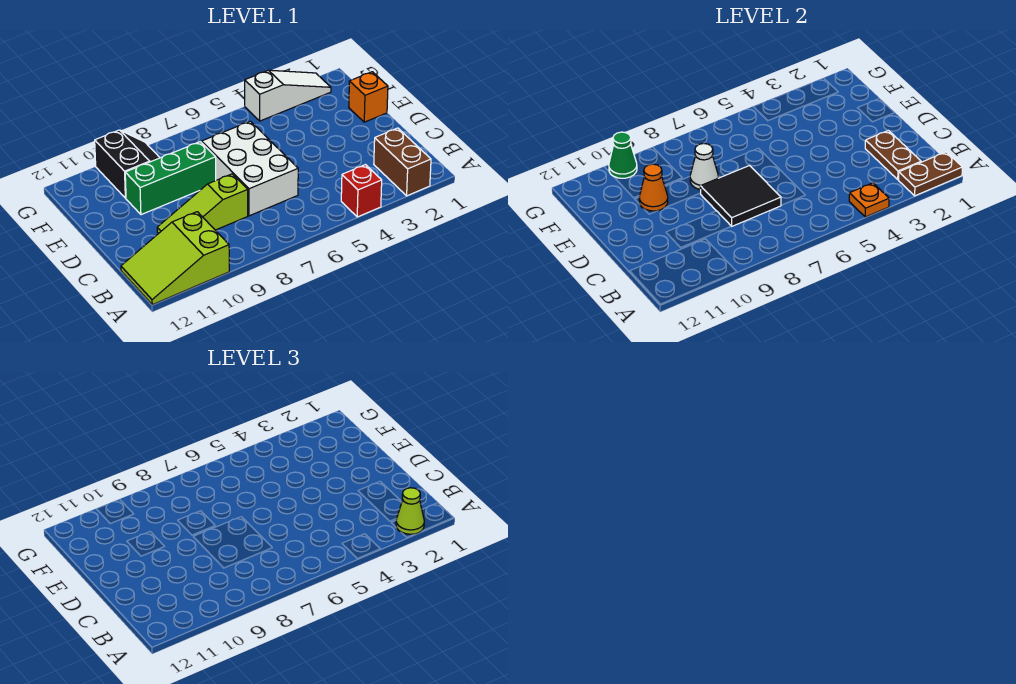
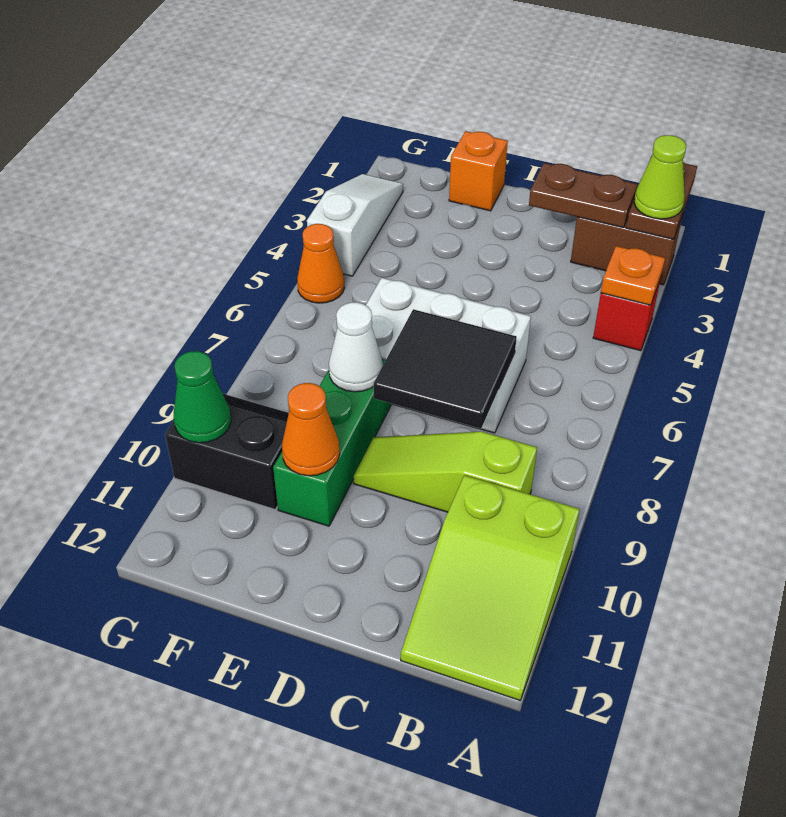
lime 1x3 slope [157,174,248,233] -> lime 1x3 slope turned to [354,432,537,512]
none -> orange 1x1 cone [297,224,344,303]

